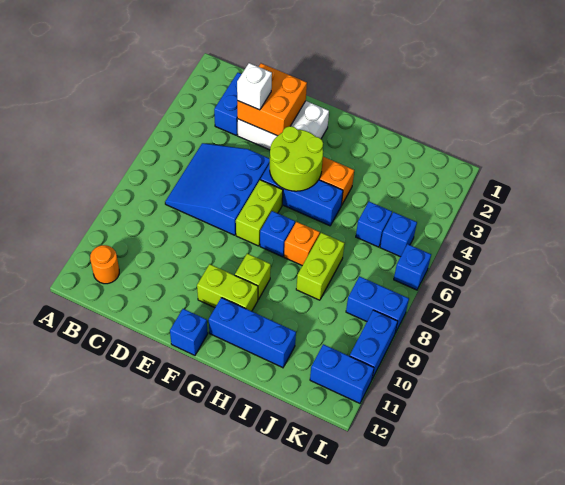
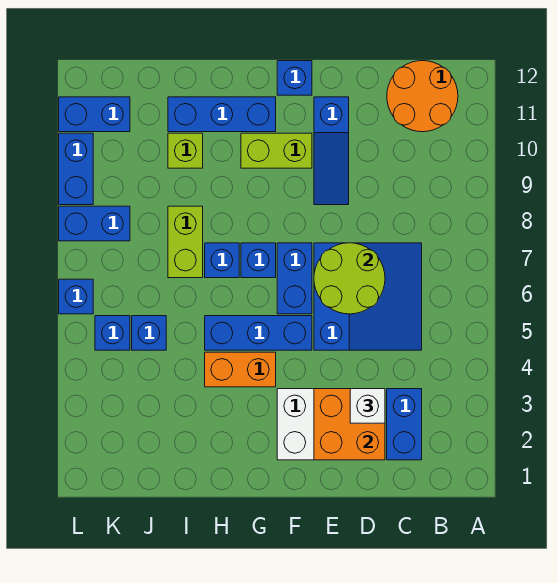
orange 1x1 round brick [90,245,119,284] -> orange 2x2 round brick [387,61,458,132]
none -> blue 1x3 slope [314,97,349,205]
lime 2x2 round brick [270,126,323,191] -> lime 2x2 round brick moved to [314,243,385,314]
lime 1x2 brick [236,180,283,246] -> blue 1x2 brick [277,243,312,314]
lime 1x1 brick [235,253,271,300] -> lime 1x1 brick moved to [168,133,203,168]
orange 1x1 brick [284,222,320,266] -> blue 1x1 brick [205,243,239,278]

